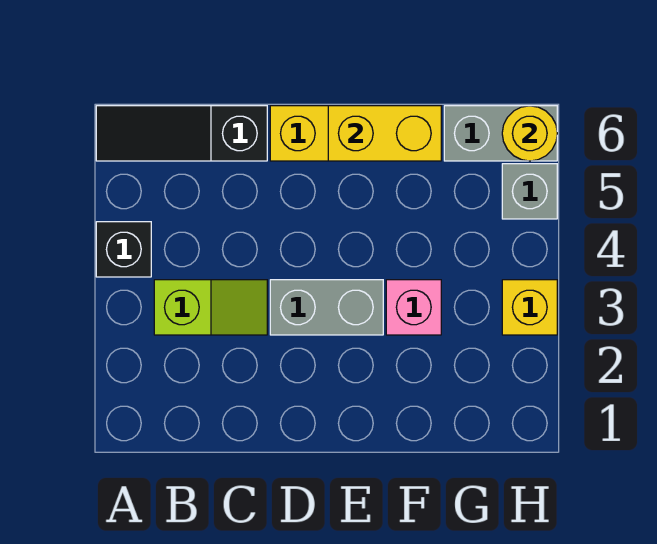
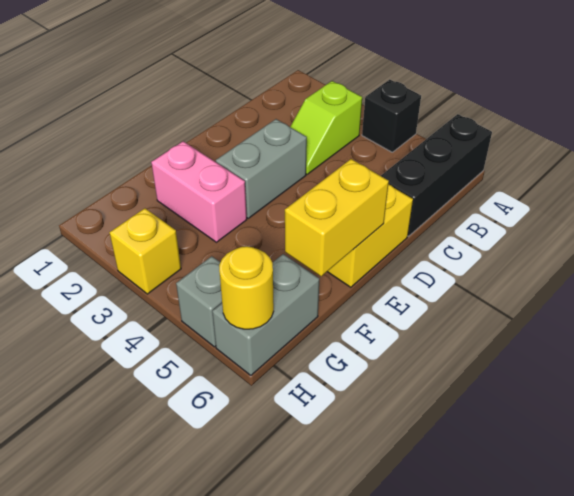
black 1x3 slope [96,106,267,161] -> black 1x3 brick [381,114,492,236]
pink 1x1 brick [386,280,441,335] -> pink 1x2 brick [151,141,247,242]

